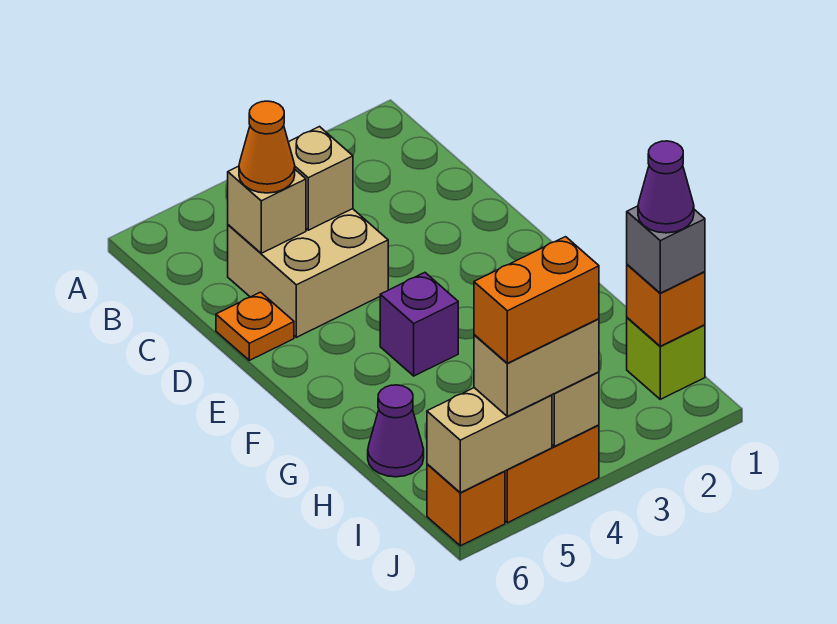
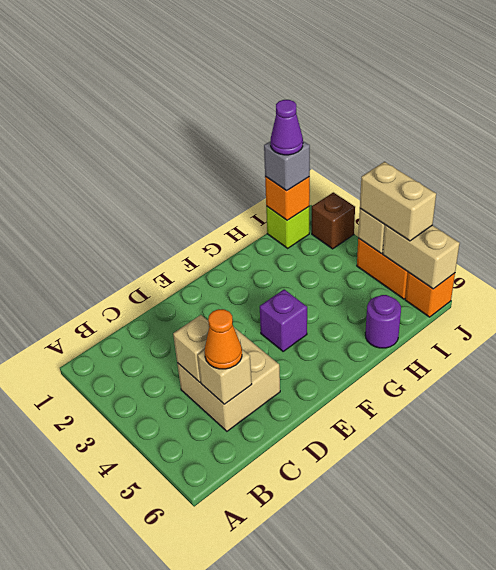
orange 1x1 plate [216,292,294,360] -> none
purple 1x1 cone [368,385,424,477] -> purple 1x1 round brick [365,295,401,348]
none -> brown 1x1 brick [312,192,355,249]
orange 1x2 brick [474,237,599,363] -> none

